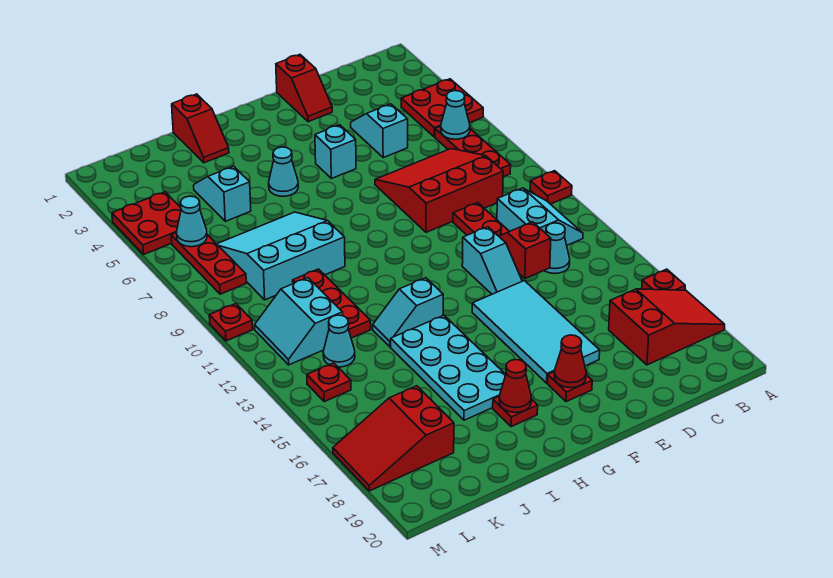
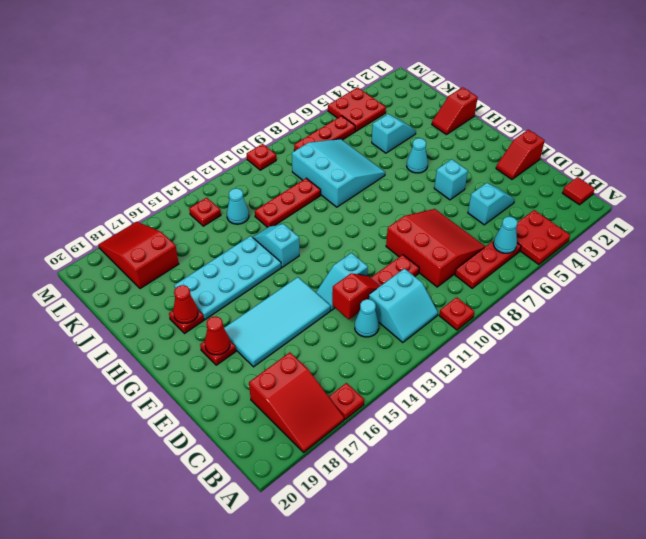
none -> red 1x1 tile [563,177,595,205]
cyan 2x2 slope [255,278,343,365] -> none
cyan 1x1 cone [177,196,207,247] -> none

